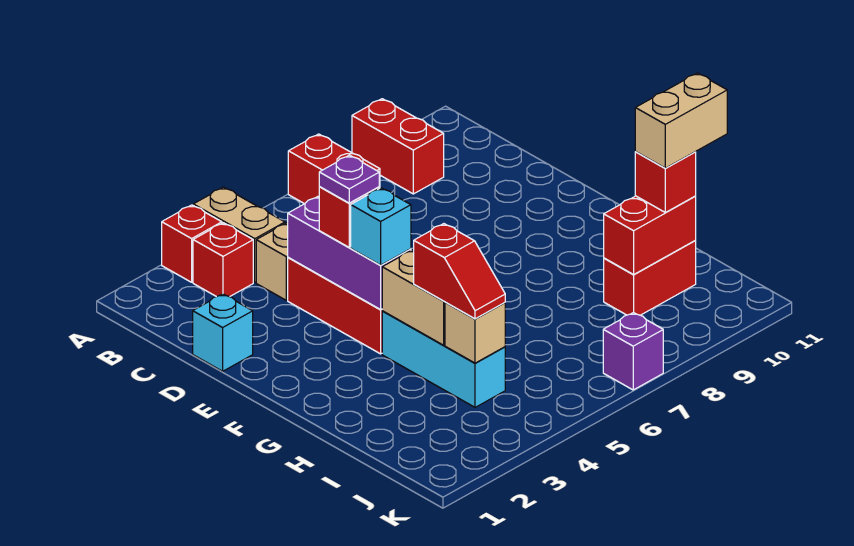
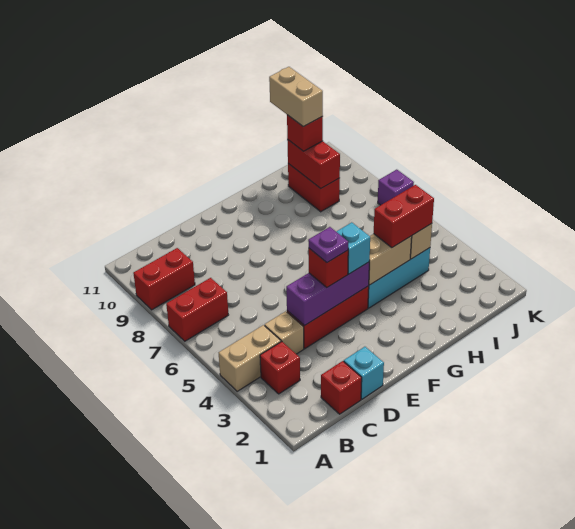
red 1x1 brick [162,205,222,282] -> red 1x1 brick moved to [321,361,362,414]
red 1x2 slope [414,224,505,319] -> red 1x2 brick [374,185,434,248]

